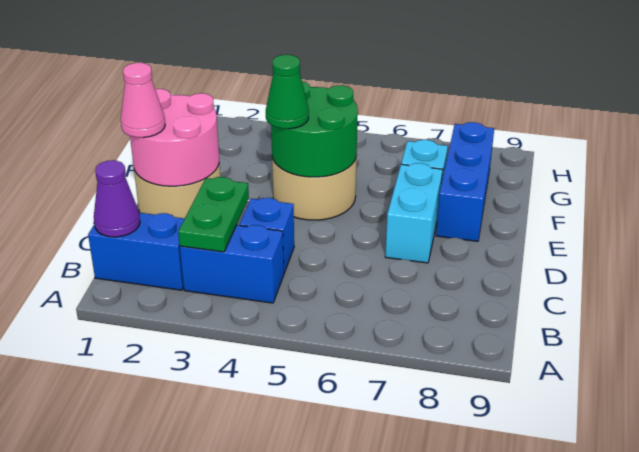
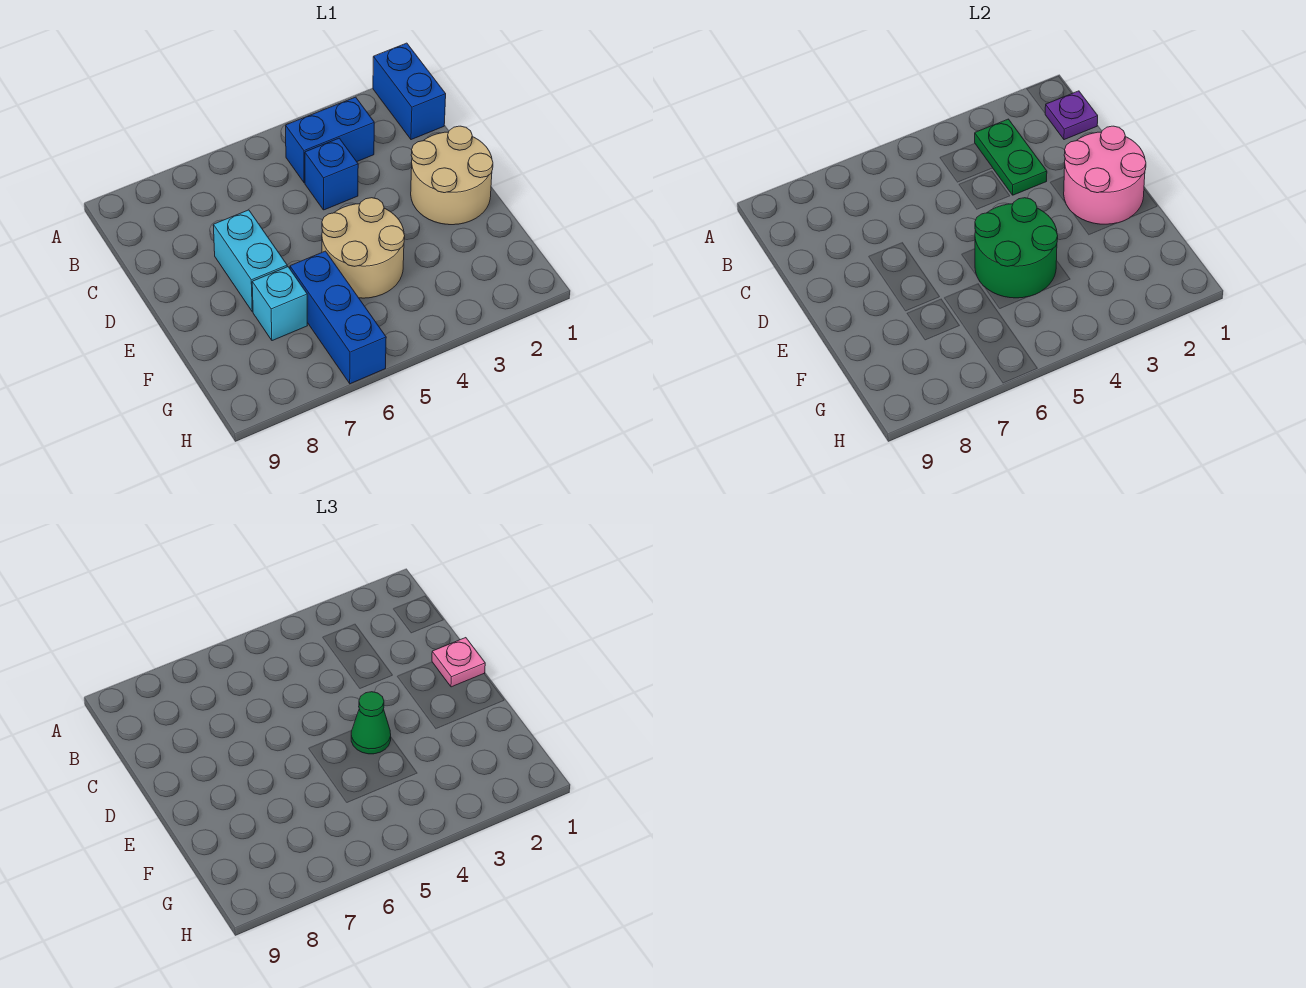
blue 1x2 brick [88,213,185,290] -> blue 1x2 brick turned to [373,43,446,140]
purple 1x1 cone [94,160,140,237] -> purple 1x1 plate [1045,91,1098,140]
pink 1x1 cone [121,63,165,138] -> pink 1x1 plate [432,638,485,687]
blue 1x3 brick [436,122,494,241] -> blue 1x3 brick moved to [290,251,386,384]

